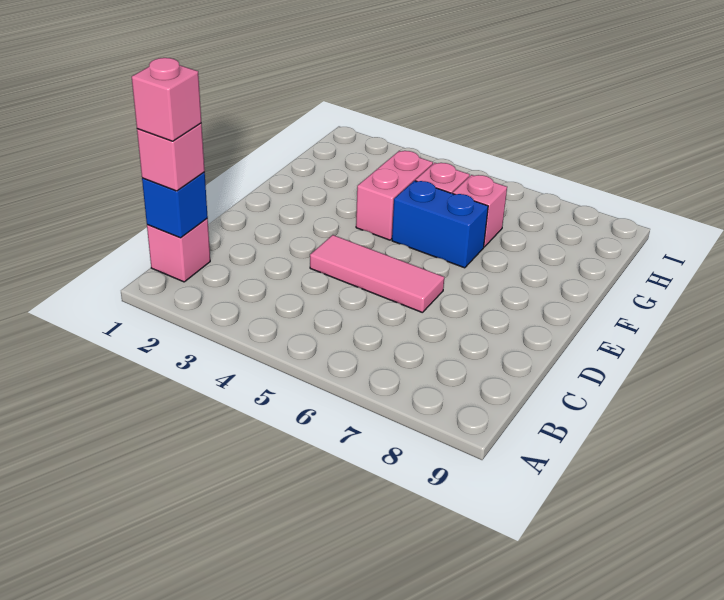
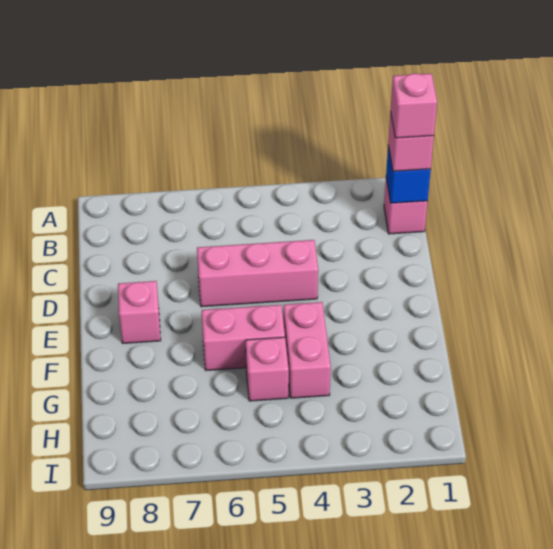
pink 1x3 tile [310,235,444,313] -> pink 1x3 brick [197,240,318,307]
blue 1x2 brick [392,181,488,268] -> pink 1x2 brick [202,305,285,370]
pink 1x1 brick [453,175,507,247] -> pink 1x1 brick moved to [118,281,161,343]

